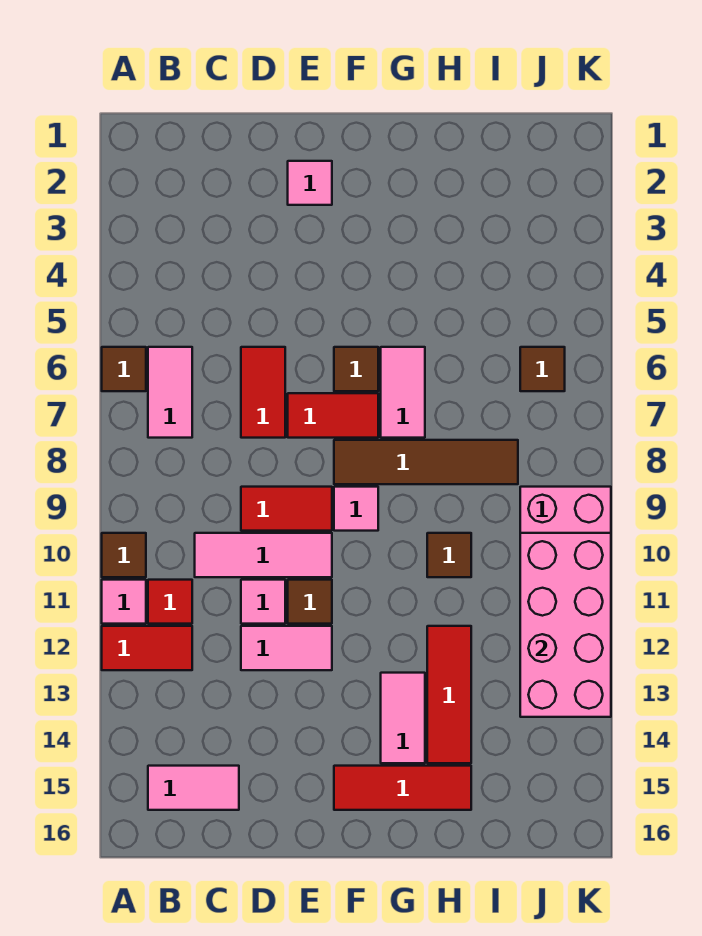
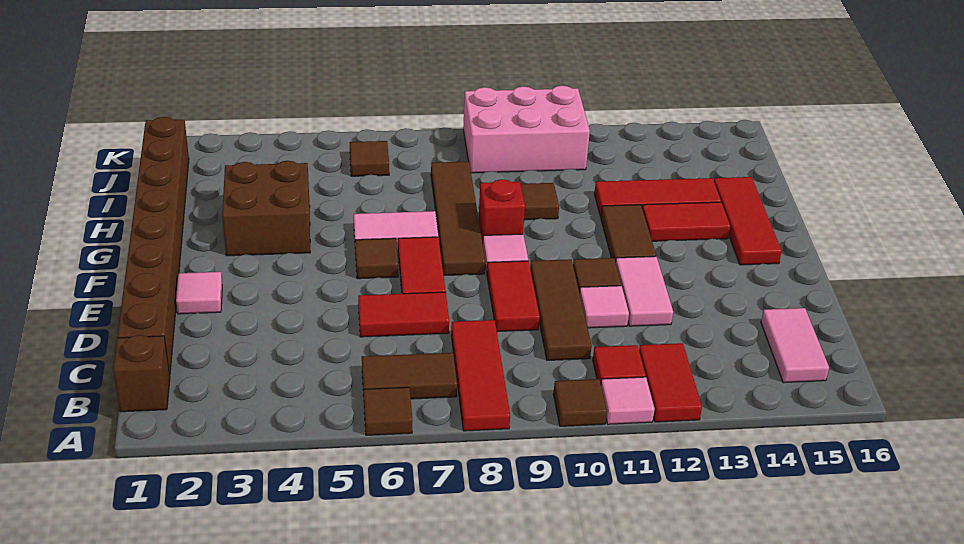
none -> red 1x3 tile [451,320,510,431]
none -> brown 1x1 brick [113,335,170,412]
pink 1x2 tile [148,347,192,438] -> brown 1x2 tile [362,353,457,399]
none -> brown 1x8 brick [117,117,189,375]
pink 1x3 tile [195,533,332,577] -> brown 1x3 tile [530,259,592,360]
none -> brown 1x2 tile [601,205,656,262]
none -> brown 2x2 brick [222,161,310,256]
none -> red 1x1 brick [479,179,525,243]
pink 1x2 tile [381,673,425,763] -> red 1x2 tile [642,202,730,241]
pink 2x4 brick [520,533,611,717] -> none

